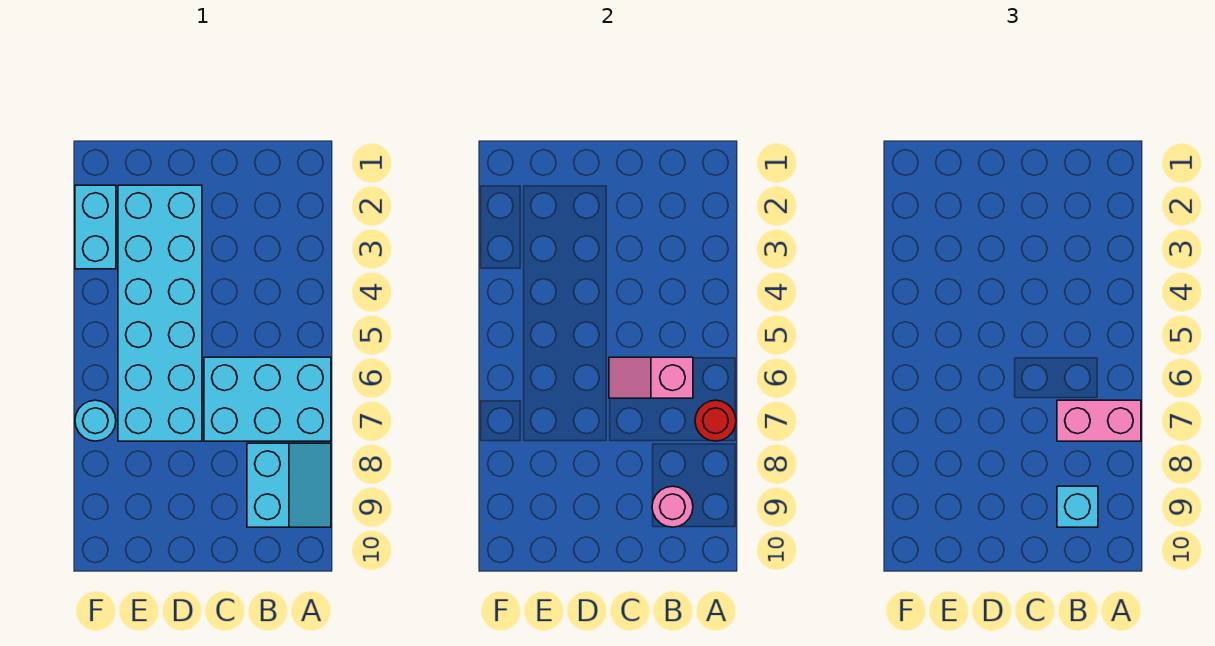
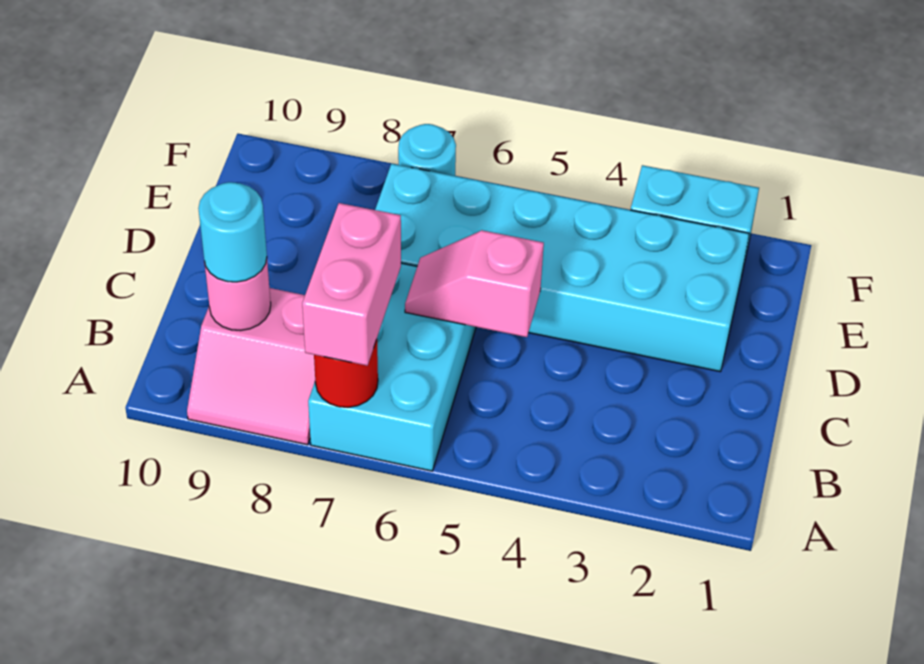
cyan 2x2 slope [247,443,331,527] -> pink 2x2 slope [187,288,315,445]
pink 1x2 slope [609,357,693,398] -> pink 1x2 slope turned to [405,230,544,337]
cyan 1x1 brick [1057,486,1098,527] -> cyan 1x1 round brick [198,182,267,282]

